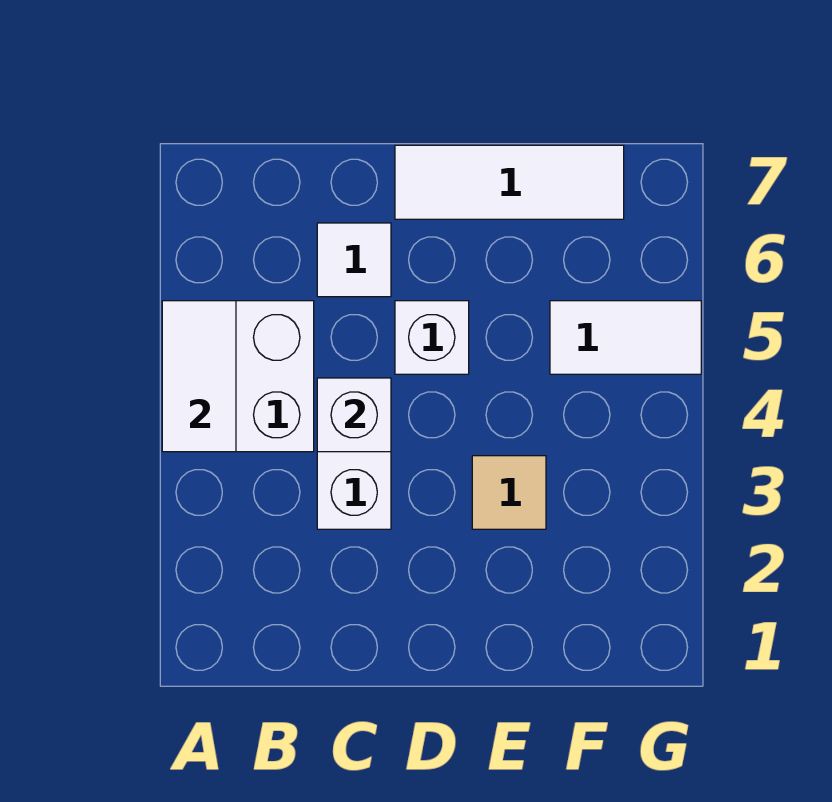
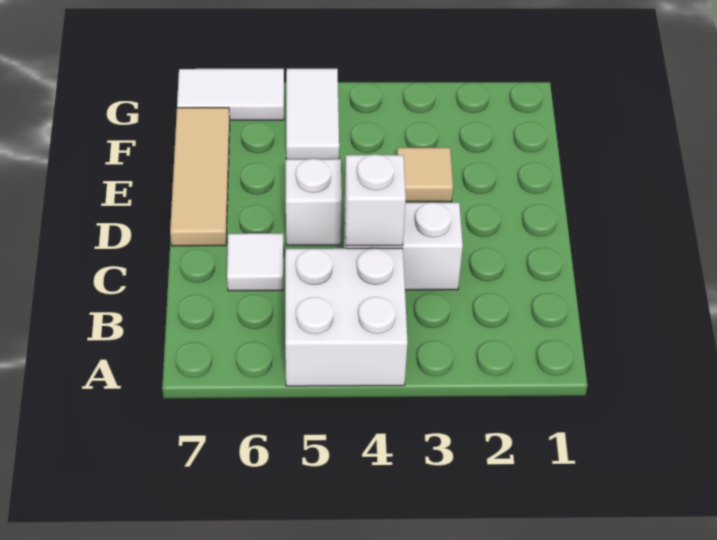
white 1x2 tile [162,301,236,452] -> white 1x2 tile moved to [177,69,284,120]
white 1x3 tile [395,145,624,219] -> tan 1x3 tile [170,108,230,246]

